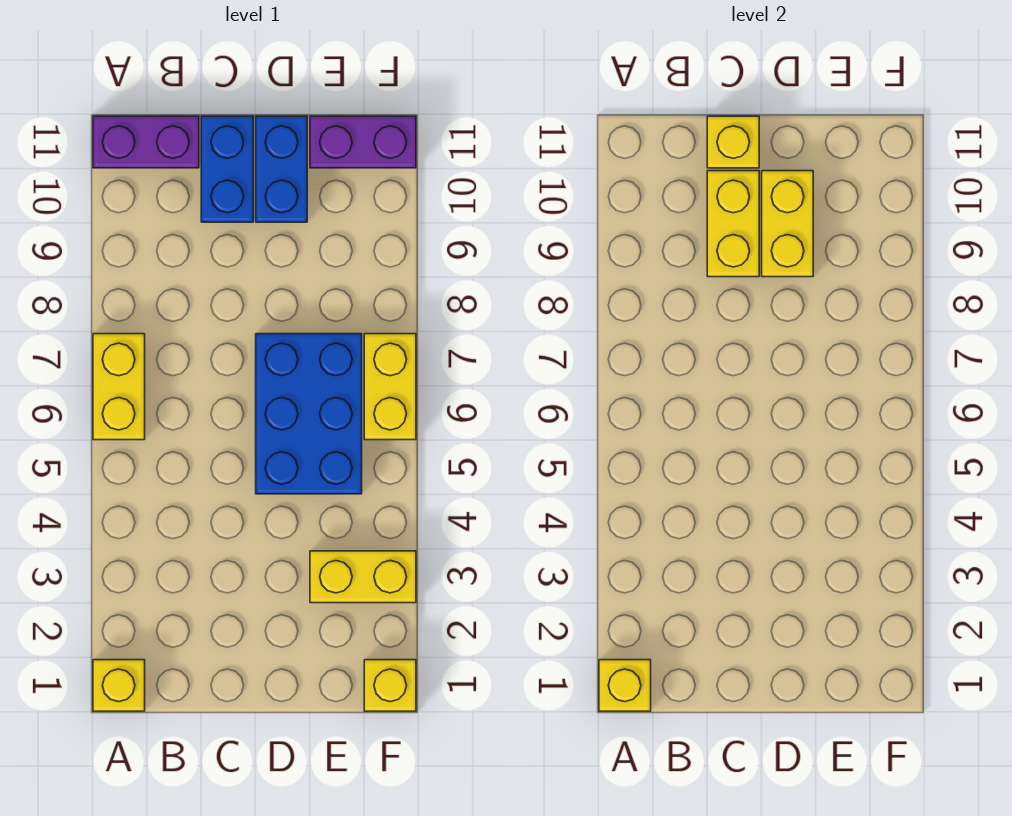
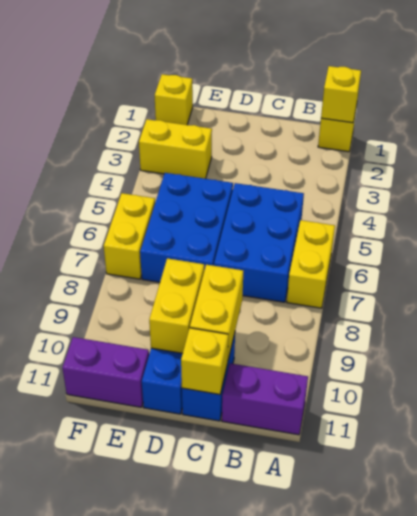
none -> blue 2x3 brick [214,183,304,302]

